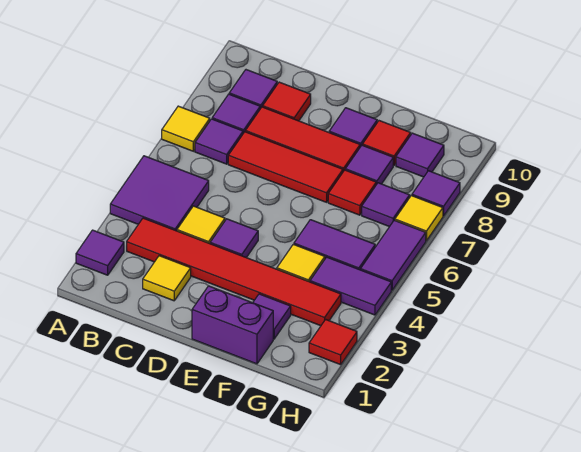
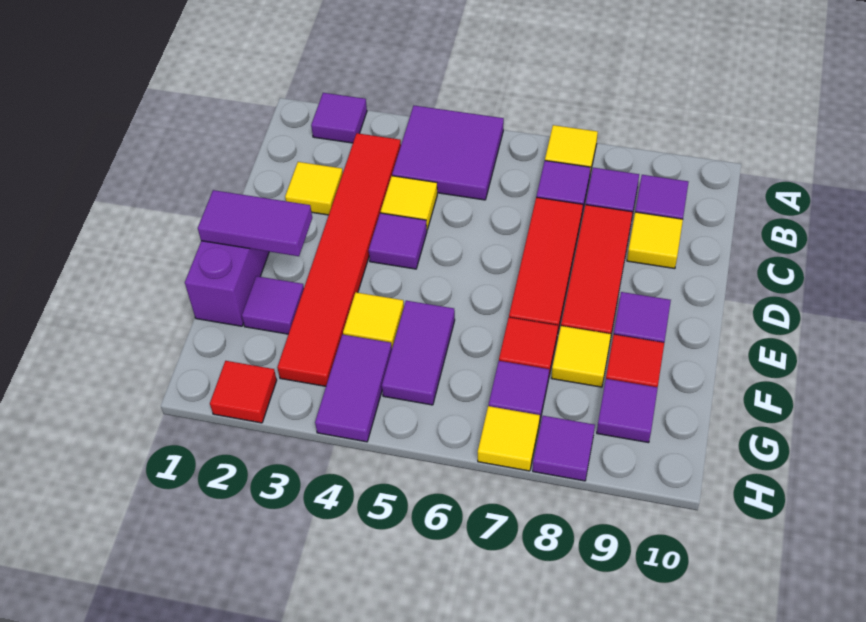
red 1x1 tile [263,82,311,121] -> yellow 1x1 tile [627,212,683,269]
purple 1x1 tile [345,145,393,185] -> yellow 1x1 tile [552,326,611,387]
purple 1x2 tile [361,220,426,290] -> purple 1x2 tile moved to [198,190,312,256]

